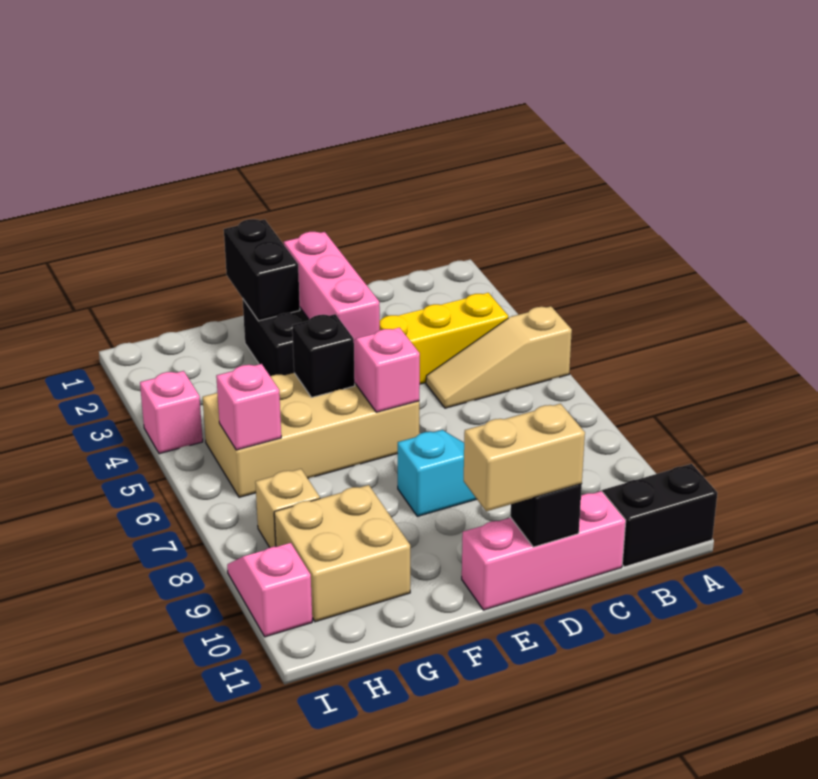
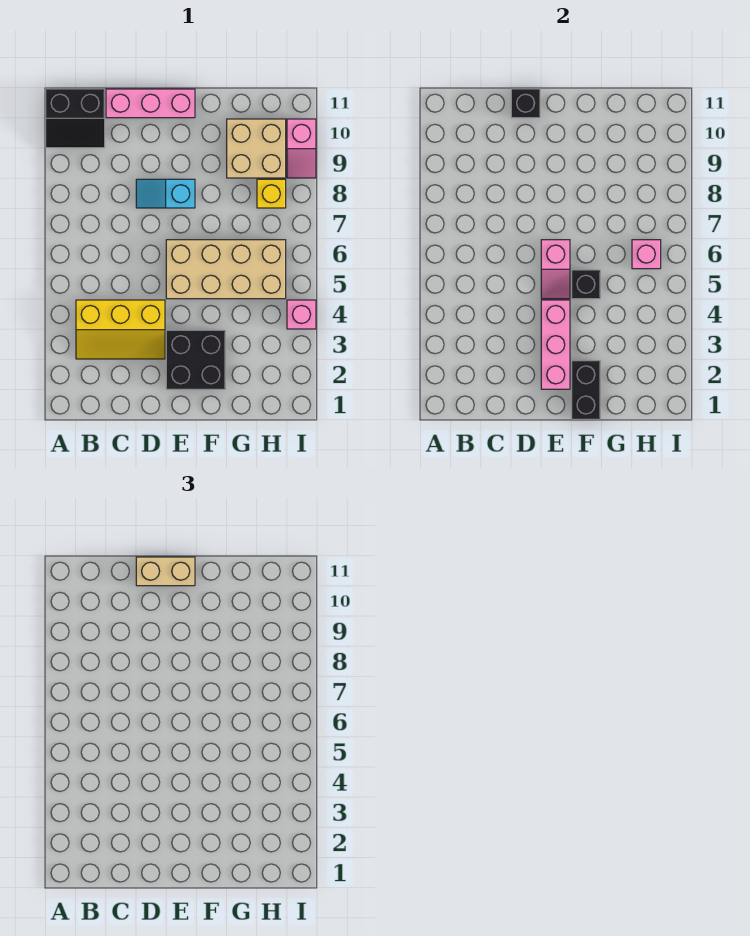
tan 1x3 slope [426,306,572,408] -> none
tan 1x1 brick [255,469,320,548] -> yellow 1x1 brick [257,179,286,208]

